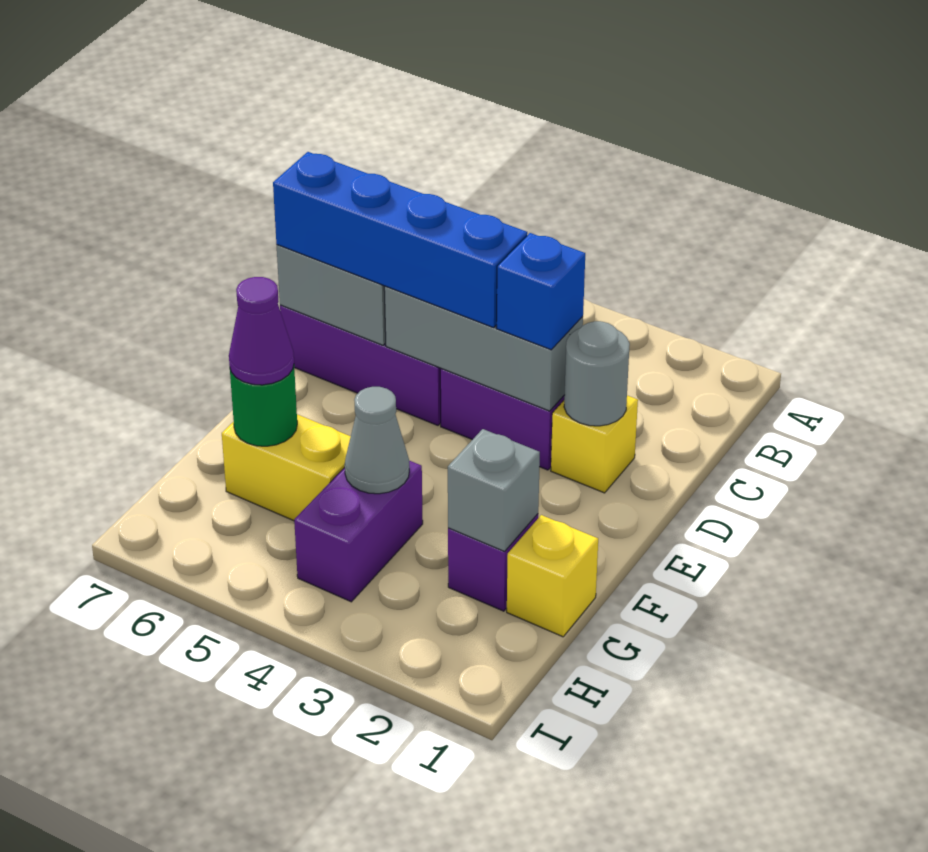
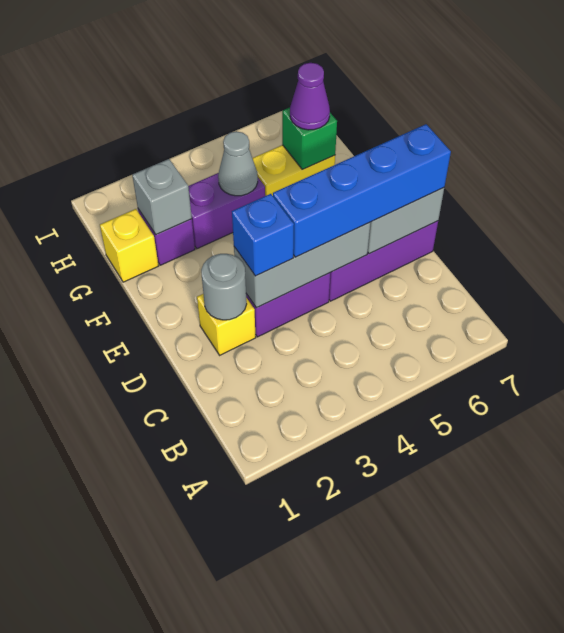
purple 1x2 brick [294,461,423,602] -> purple 1x2 brick turned to [188,173,265,249]
green 1x1 round brick [230,366,297,446] -> green 1x1 brick [282,108,337,169]

